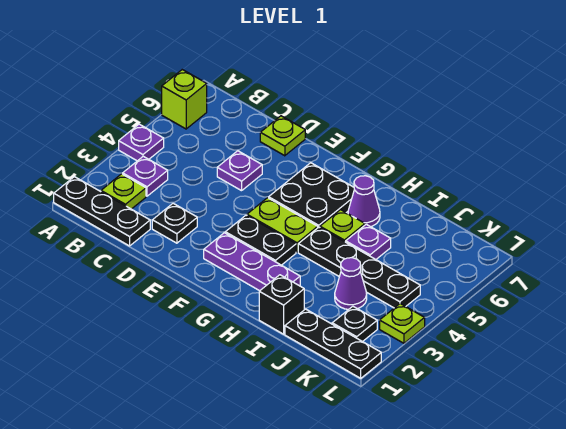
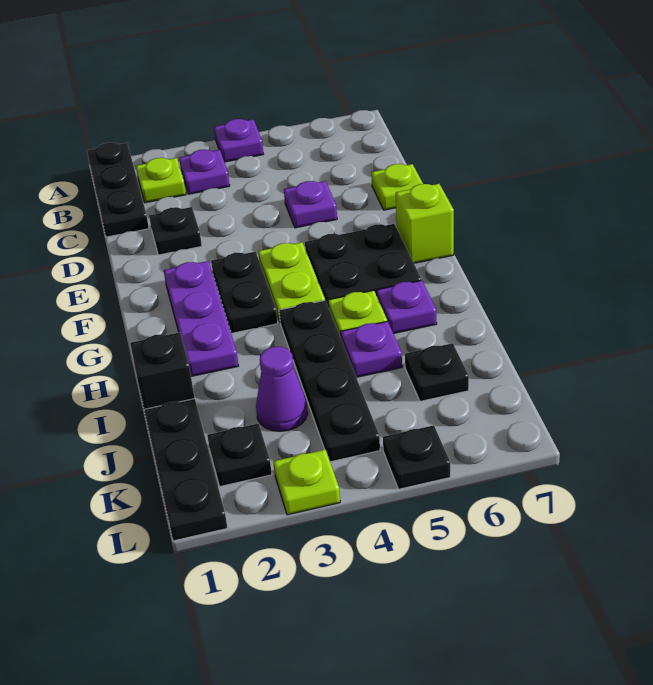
lime 1x1 brick [162,70,207,129] -> lime 1x1 brick moved to [396,184,454,263]
purple 1x1 cone [348,176,380,227] -> purple 1x1 plate [376,280,437,334]
none -> black 1x1 plate [405,343,469,401]
none -> black 1x1 plate [383,425,450,489]

